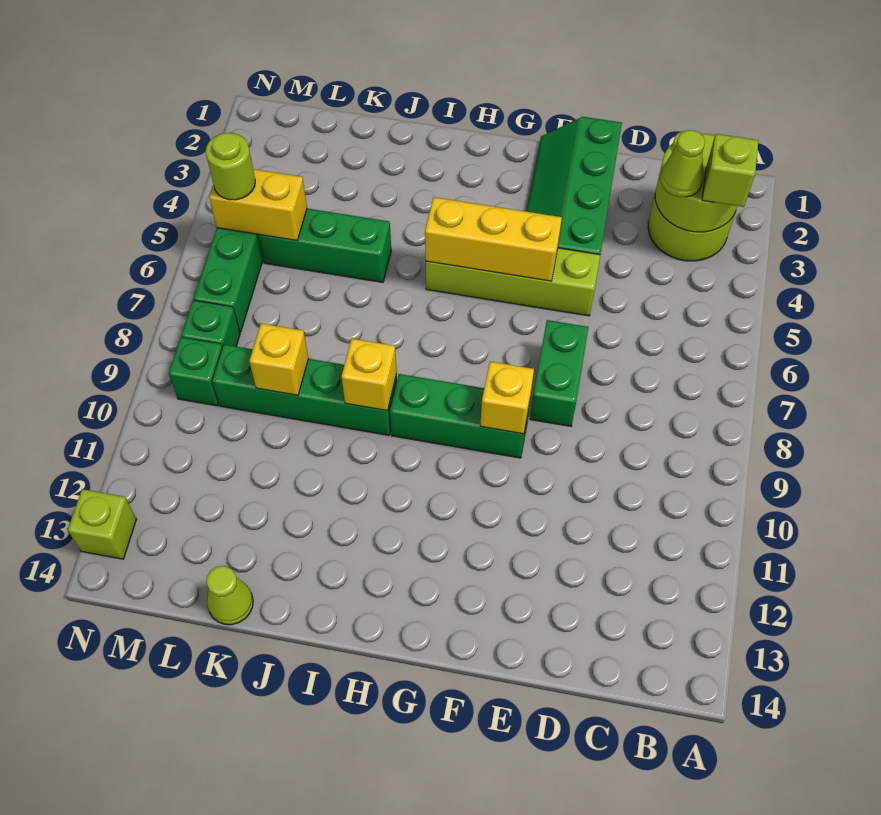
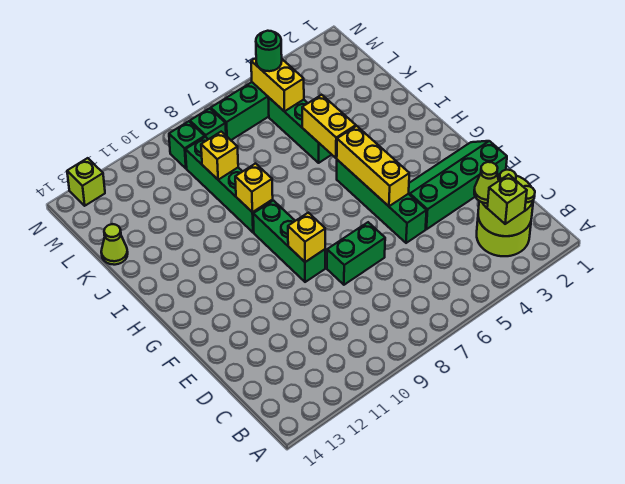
lime 1x4 brick [426,248,600,316] -> green 1x4 brick [337,160,427,243]
none -> yellow 1x2 brick [302,95,356,158]
lime 1x1 round brick [206,133,255,200] -> green 1x1 round brick [256,31,282,71]

